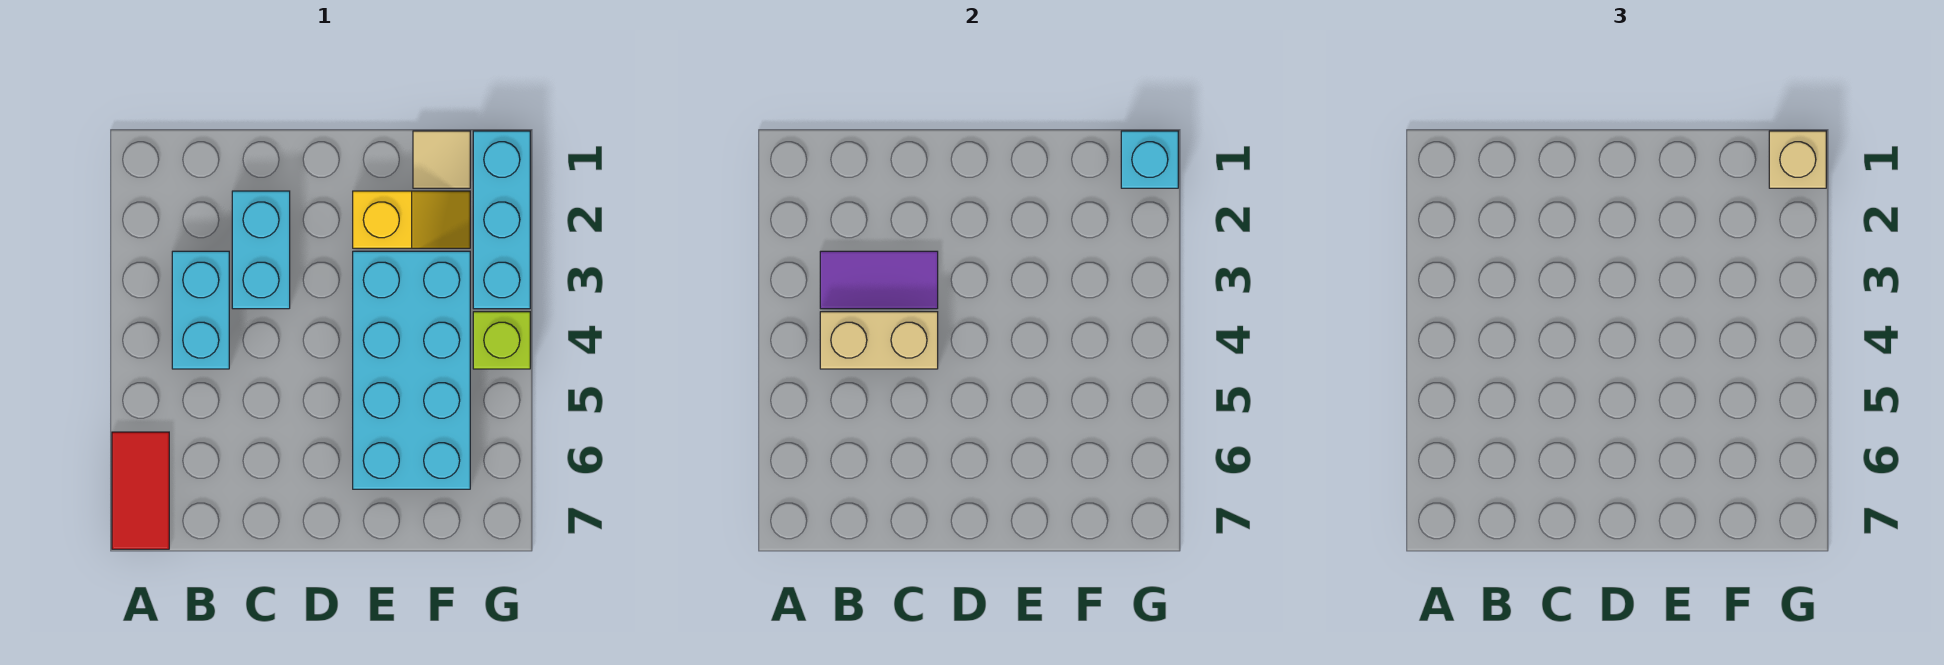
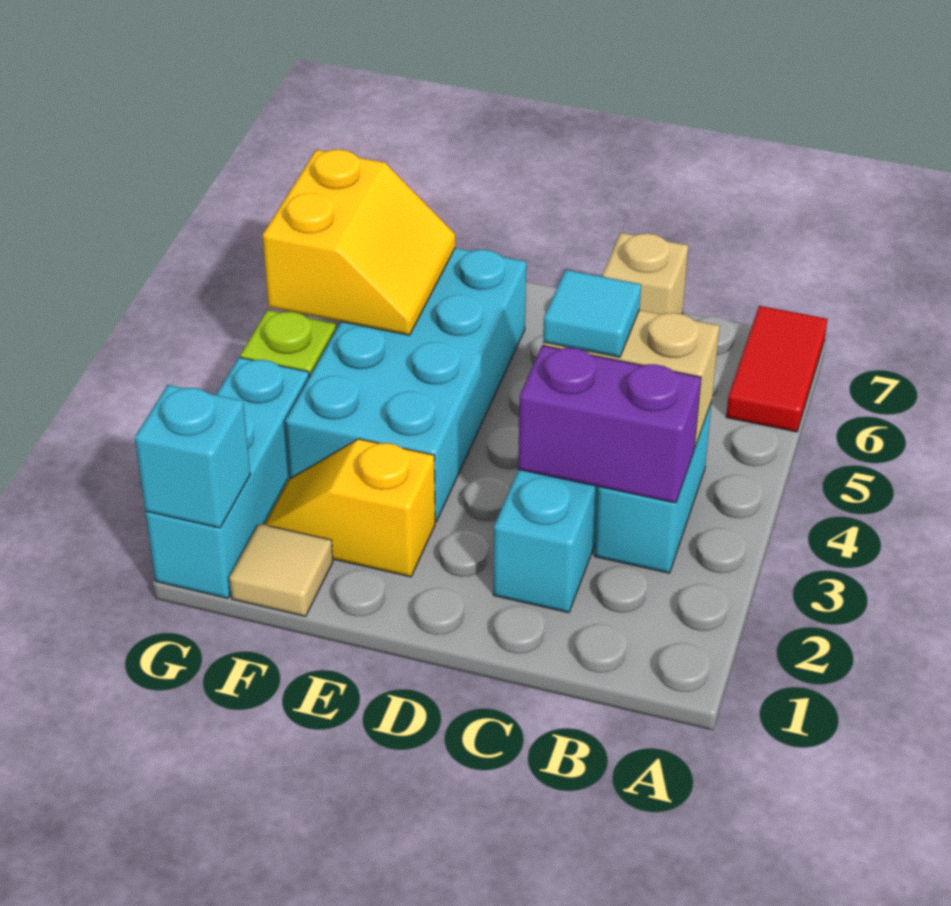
purple 1x2 tile [820,251,938,309] -> purple 1x2 brick [518,345,701,503]
none -> cyan 1x1 tile [543,270,641,357]
none -> yellow 2x2 slope [263,150,455,335]
tan 1x1 brick [1769,131,1826,188] -> tan 1x1 brick moved to [603,233,688,314]

